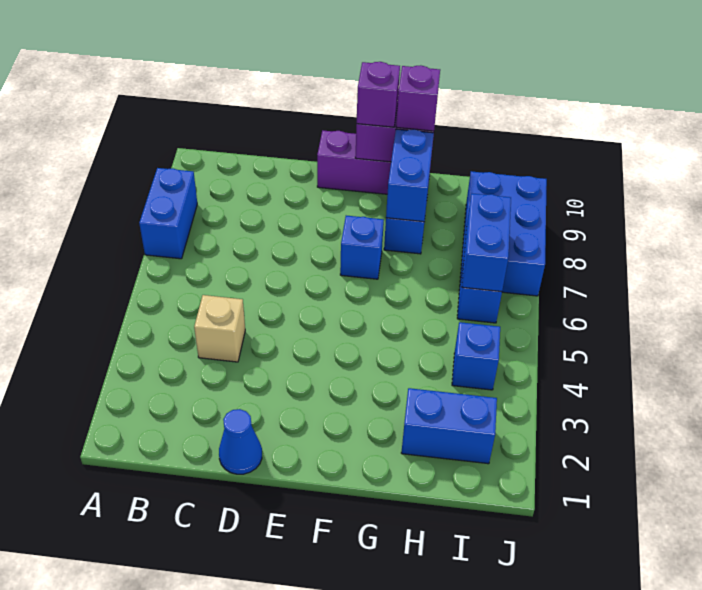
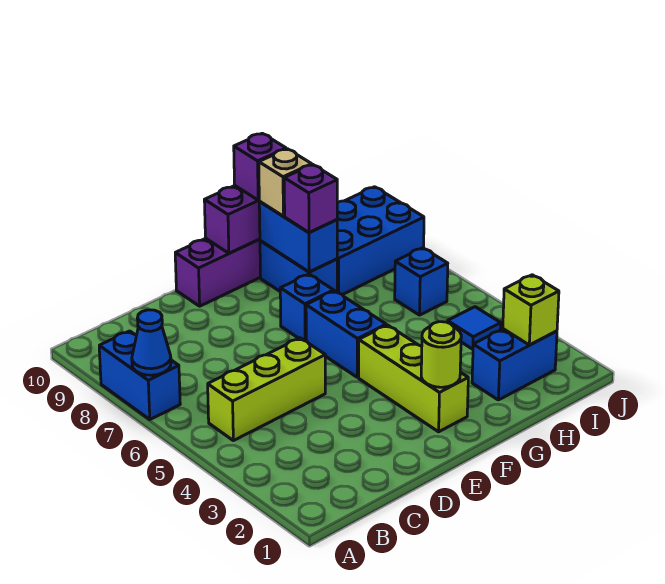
none -> lime 1x3 brick [208,338,325,441]
tan 1x1 brick [194,295,245,362] -> tan 1x1 brick moved to [259,149,312,216]
blue 1x1 cone [219,409,262,474] -> blue 1x1 cone moved to [132,310,171,375]
none -> lime 1x3 brick [359,325,468,432]
none -> lime 1x1 round brick [421,322,461,387]
purple 1x1 brick [357,62,400,127] -> purple 1x1 brick moved to [284,165,337,233]
none -> lime 1x1 brick [503,275,559,345]
blue 1x1 brick [452,322,500,390] -> blue 1x1 tile [448,307,501,349]
blue 1x2 brick [462,194,511,292] -> blue 1x2 brick moved to [306,291,386,377]
blue 2x3 brick [460,171,547,296] -> blue 2x3 brick turned to [337,187,424,295]

